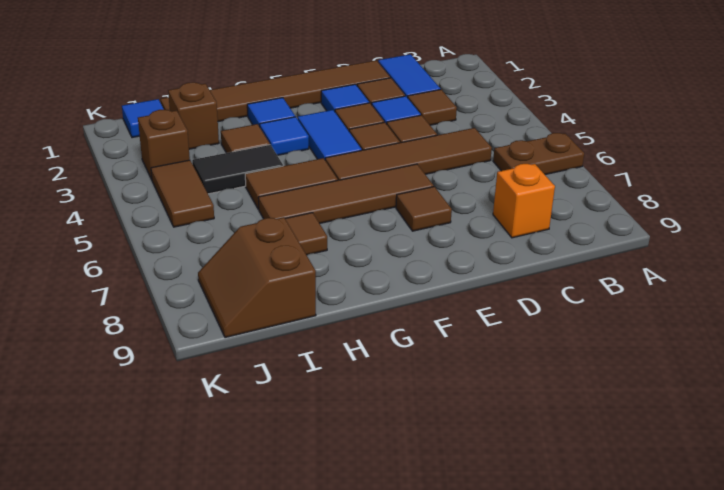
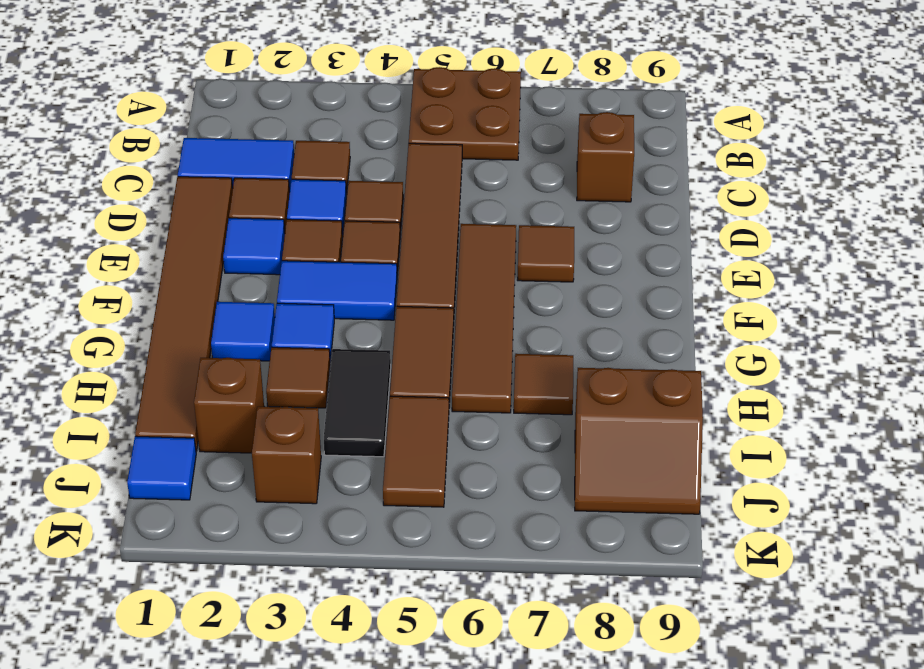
brown 1x2 plate [493,133,584,175] -> brown 2x2 plate [409,67,521,160]
orange 1x1 brick [493,164,555,238] -> brown 1x1 brick [577,112,634,202]
brown 1x2 tile [151,160,214,227] -> brown 1x2 tile turned to [383,396,449,507]

